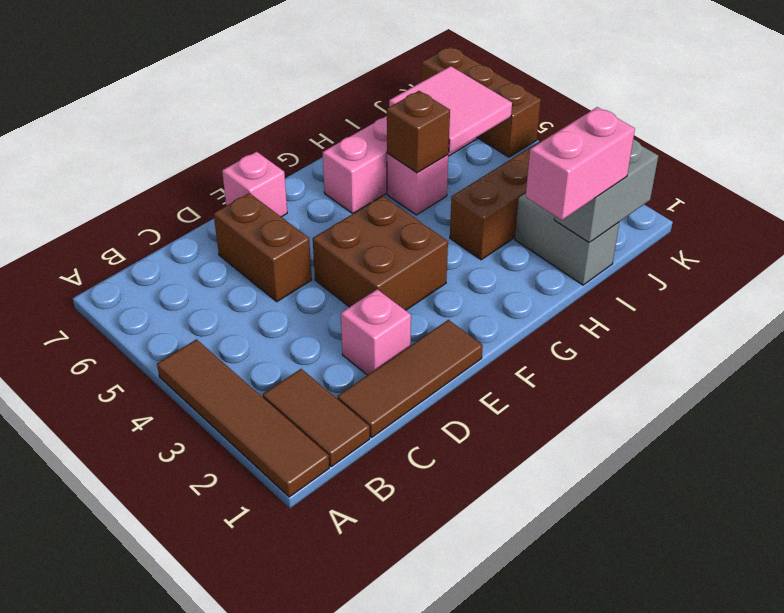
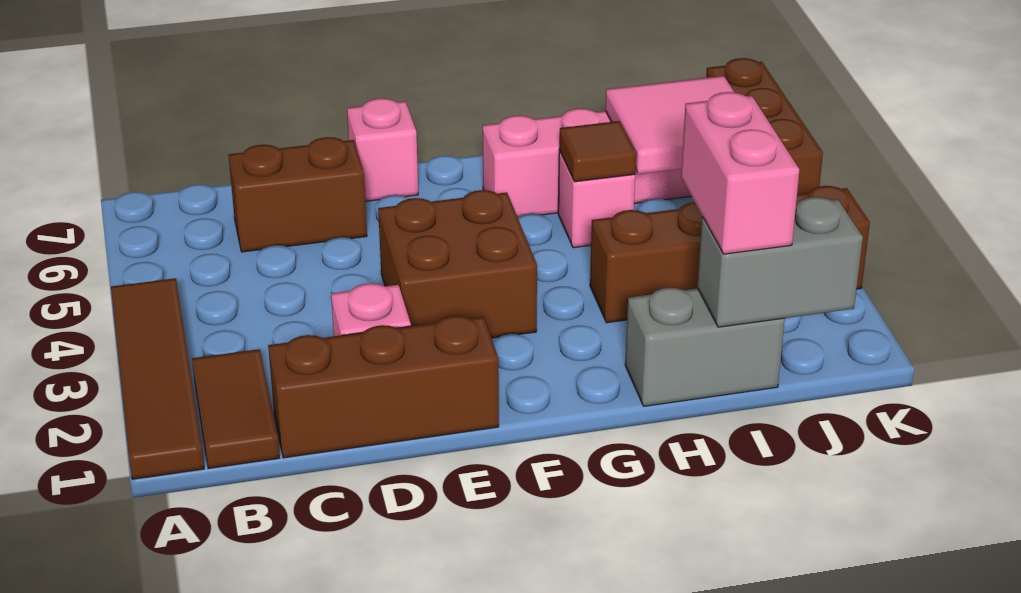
brown 1x3 tile [337,320,483,437] -> brown 1x3 brick [268,316,499,458]
brown 1x2 brick [213,193,312,302] -> brown 1x2 brick turned to [228,137,367,252]
pink 1x2 brick [526,107,635,220] -> pink 1x2 brick turned to [681,92,800,254]
brown 1x1 brick [387,91,450,173] -> brown 1x1 tile [559,121,636,182]
grey 1x2 brick [515,193,619,285] -> grey 1x2 brick turned to [625,288,785,406]

